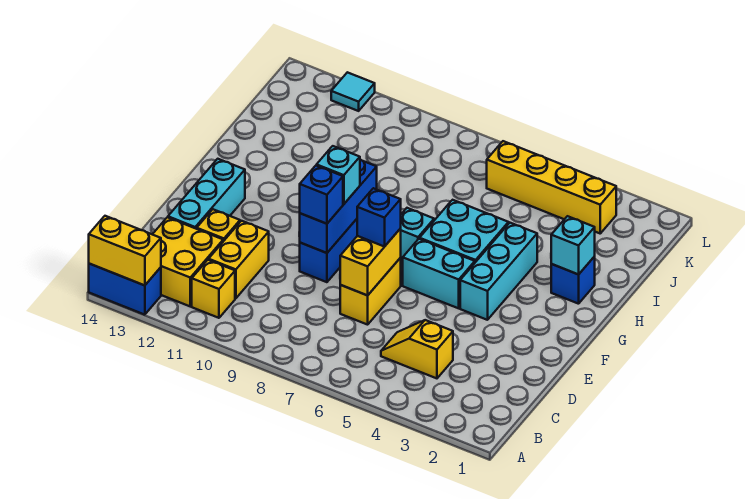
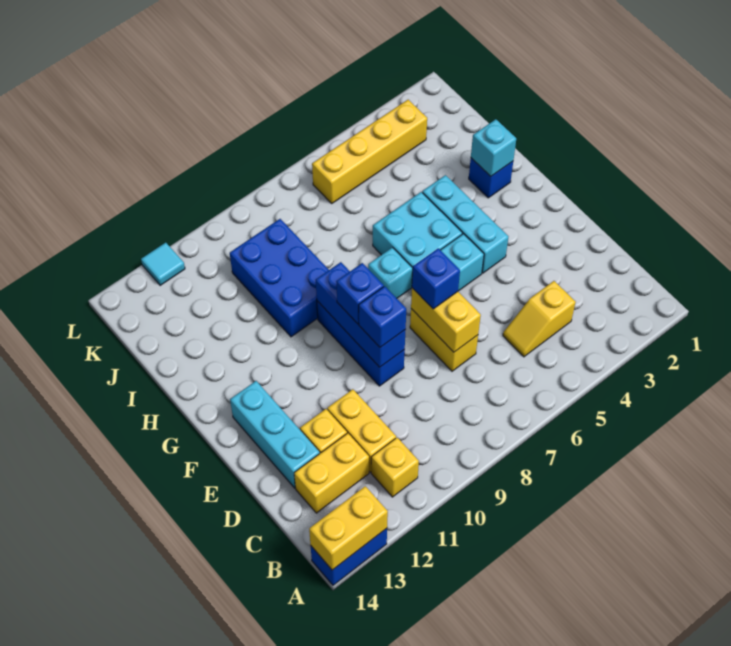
yellow 2x2 brick [153,217,223,306] -> yellow 1x2 brick [294,433,369,513]
cyan 1x1 brick [317,146,360,204] -> blue 1x1 brick [336,263,384,324]
none -> blue 2x3 brick [230,219,329,337]

